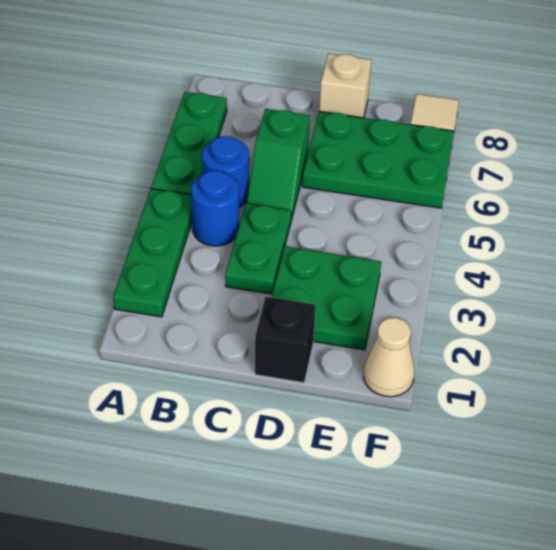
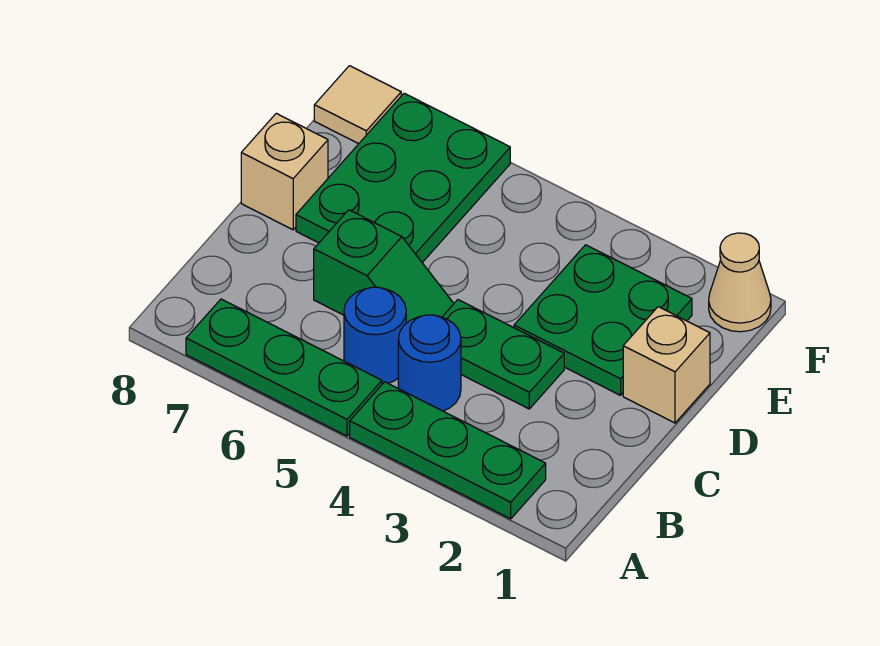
black 1x1 brick [255,297,316,383] -> tan 1x1 brick [623,307,710,423]

